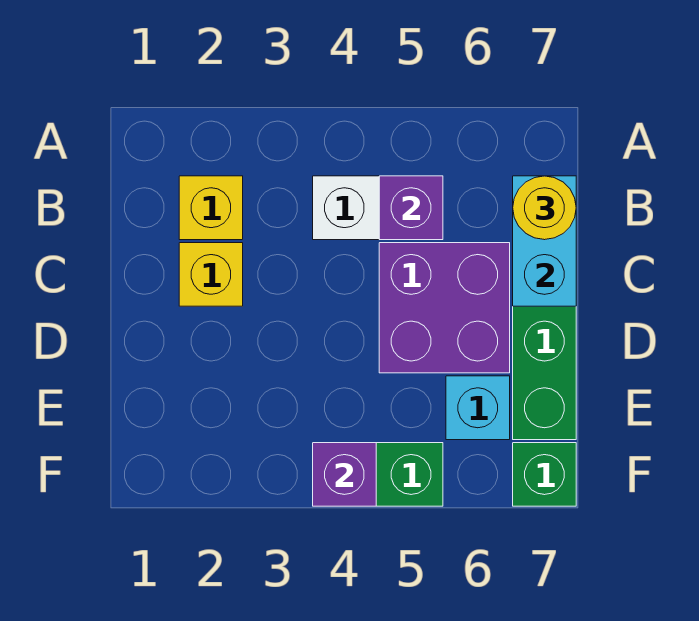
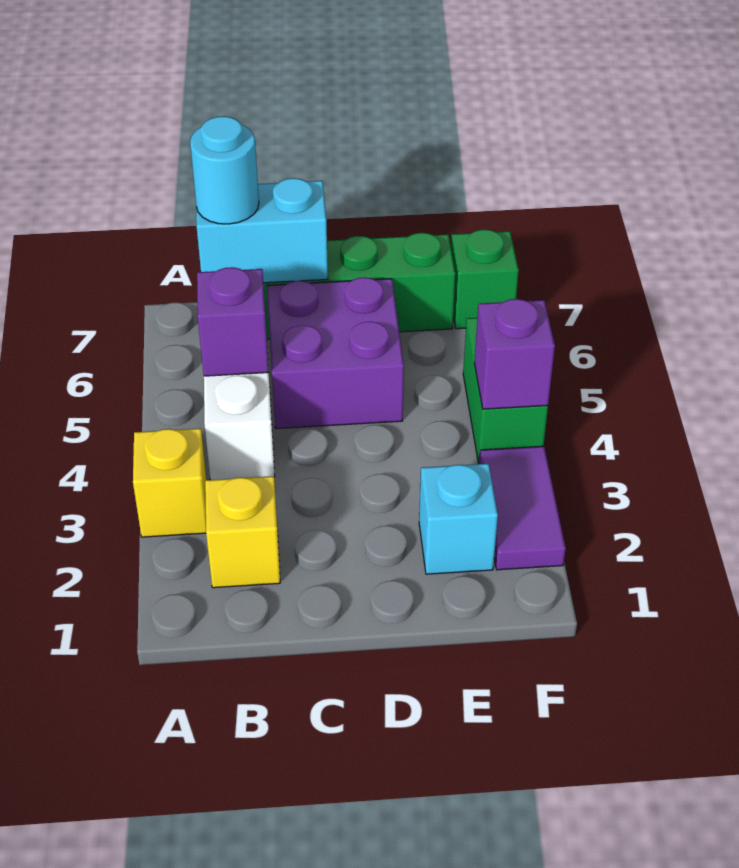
yellow 1x1 round brick [513,176,576,240] -> cyan 1x1 round brick [190,116,259,224]
yellow 1x1 brick [179,243,243,306] -> yellow 1x1 brick moved to [133,428,207,537]
cyan 1x1 brick [446,376,510,440] -> cyan 1x1 brick moved to [419,464,498,574]
none -> purple 1x2 tile [479,446,566,570]

